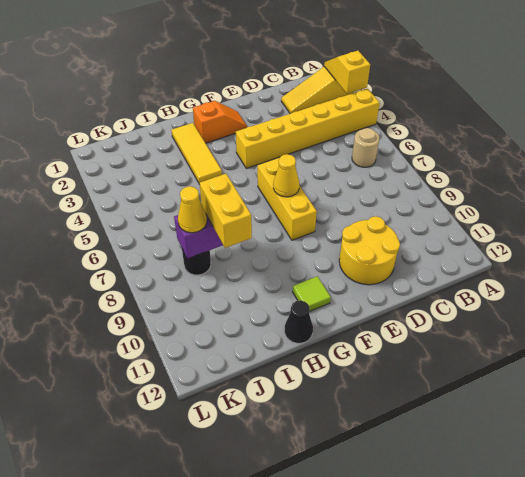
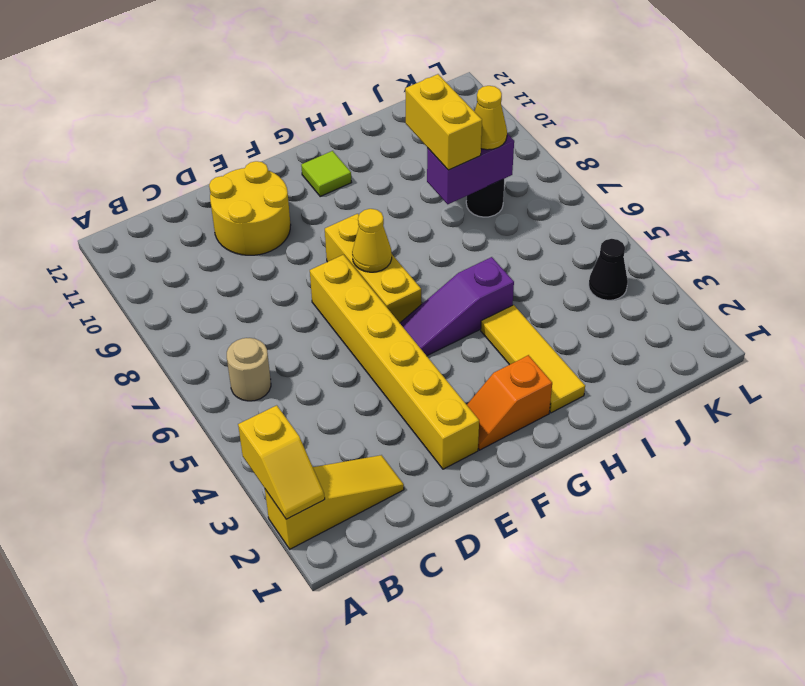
yellow 1x6 brick [236,89,379,168] -> yellow 1x6 brick turned to [310,255,479,469]
none -> purple 1x3 slope [400,257,514,356]
black 1x1 cone [284,300,313,343] -> black 1x1 cone moved to [589,239,628,300]

